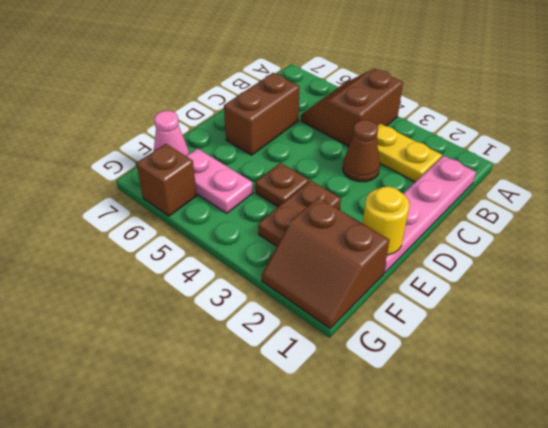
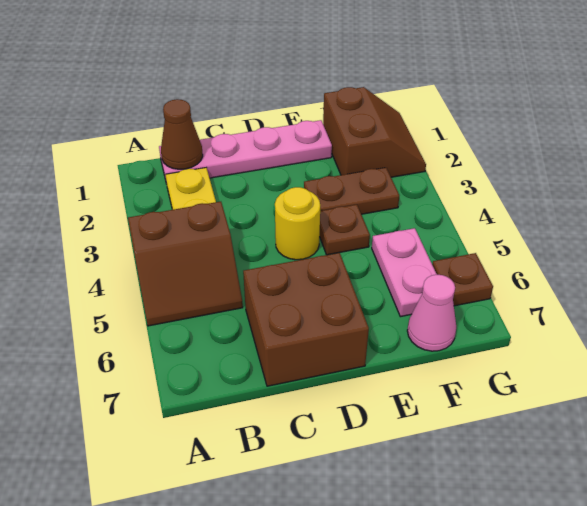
brown 1x1 cone [343,120,380,182] -> brown 1x1 cone moved to [161,99,203,169]
brown 1x2 brick [224,73,300,155] -> brown 2x2 brick [243,253,369,386]
yellow 1x1 round brick [363,187,410,255] -> yellow 1x1 round brick moved to [275,187,320,260]
brown 1x1 brick [136,144,197,216] -> brown 1x1 plate [432,253,493,306]

